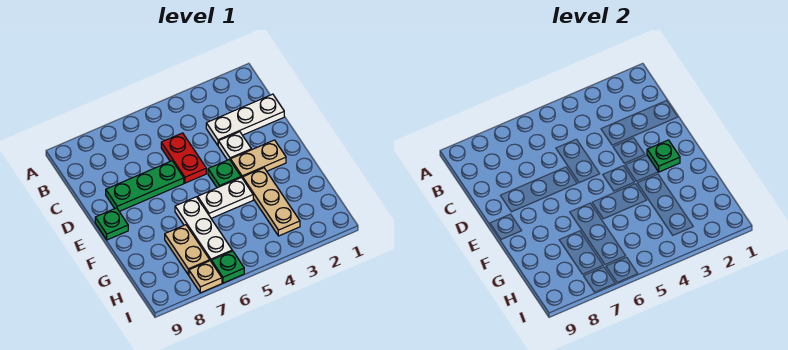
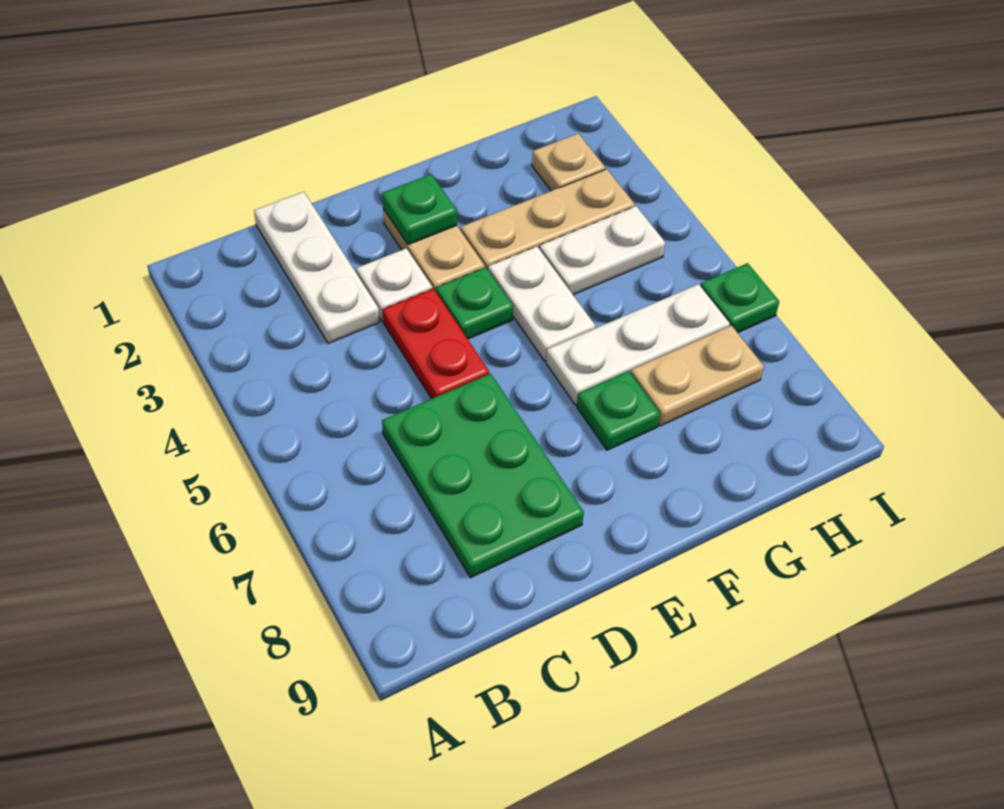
red 1x2 plate [161,133,206,183] -> red 1x2 plate turned to [383,288,489,399]
green 1x3 plate [106,161,184,211] -> green 2x3 plate [382,374,584,578]
green 1x1 plate [95,208,128,240] -> green 1x1 plate moved to [577,371,660,450]
none -> white 1x2 plate [539,206,665,295]
tan 1x1 plate [189,261,222,293] -> tan 1x1 plate moved to [532,133,605,191]

